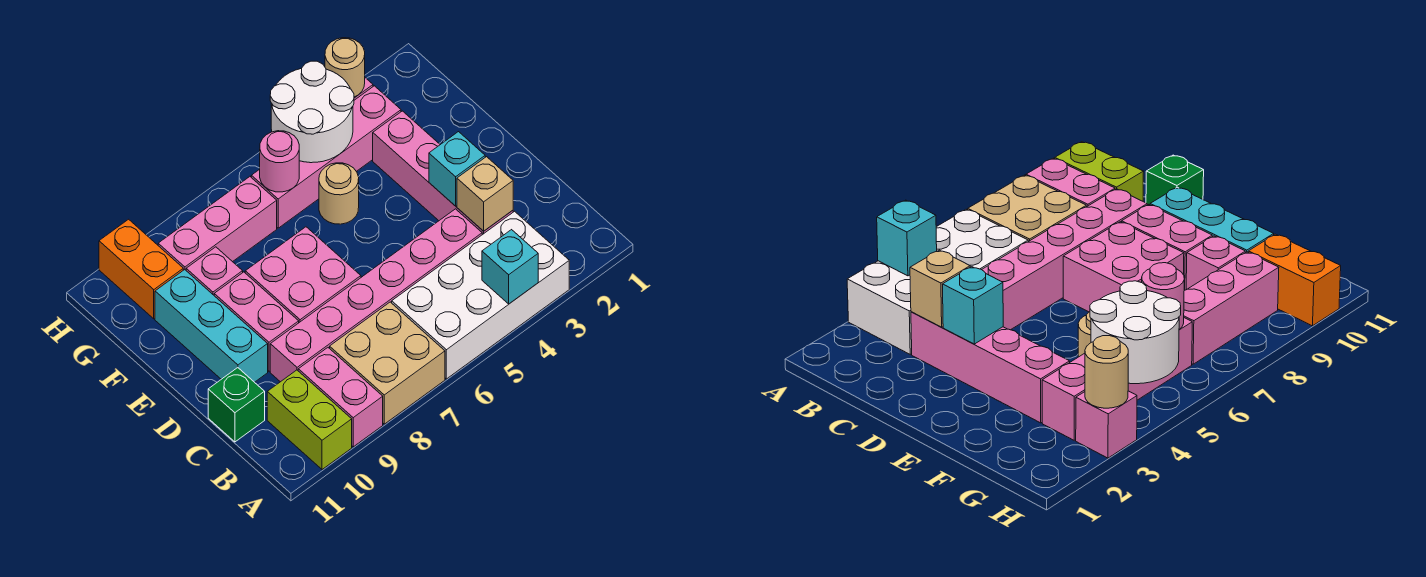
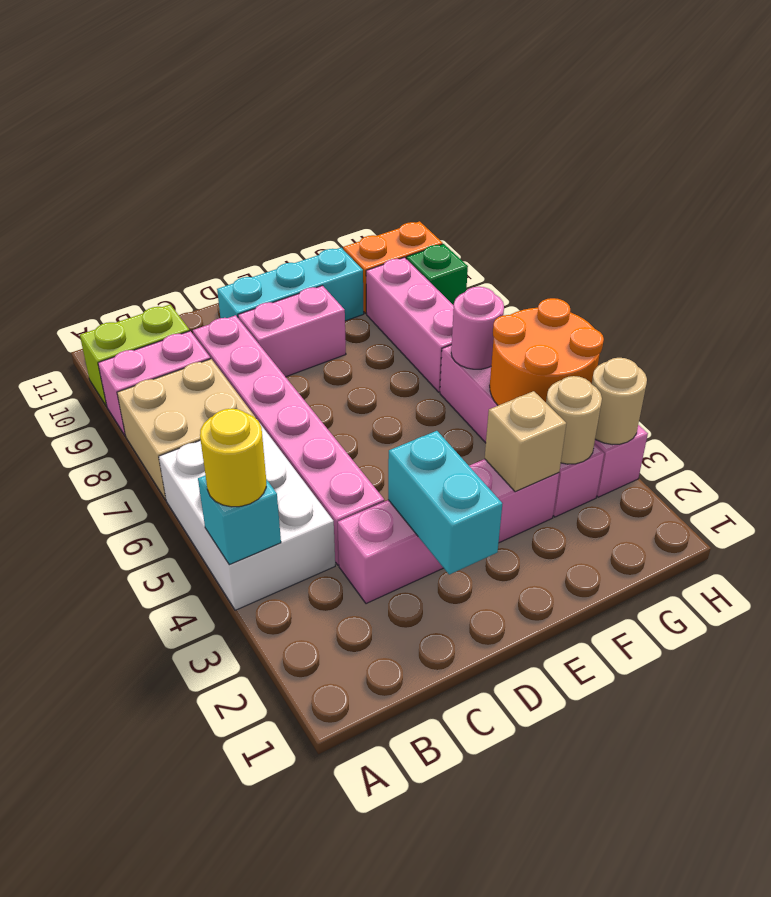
white 2x4 brick [392,211,569,379] -> white 2x3 brick [159,424,335,610]
none -> yellow 1x1 round brick [200,408,266,507]
tan 1x1 brick [457,157,513,231] -> tan 1x1 brick moved to [485,391,566,492]
green 1x1 brick [208,368,265,442] -> green 1x1 brick moved to [406,244,468,305]
cyan 1x1 brick [429,132,485,206] -> cyan 1x2 brick [388,431,502,575]
pink 2x2 brick [245,227,361,322] -> none
tan 1x1 round brick [319,163,359,224] -> tan 1x1 round brick moved to [546,376,602,464]
pink 1x1 brick [186,247,243,295] -> none
white 2x2 round brick [270,61,354,163] -> orange 2x2 round brick [490,298,604,405]

